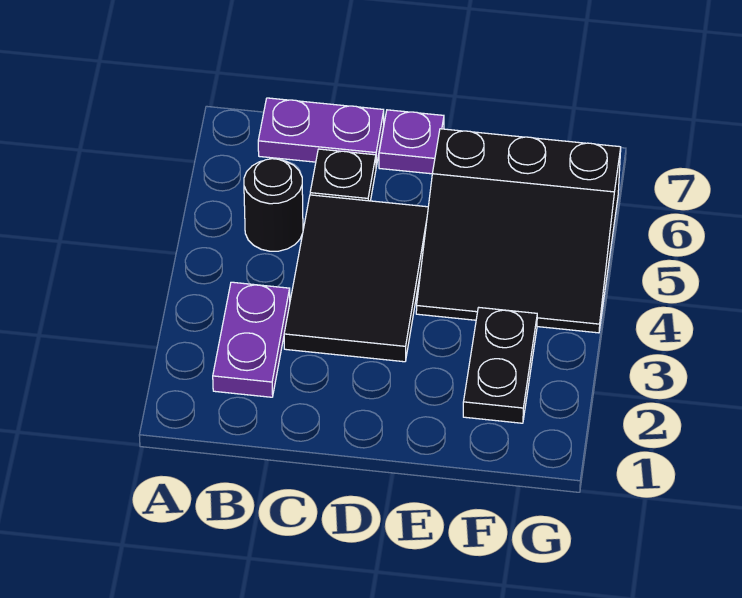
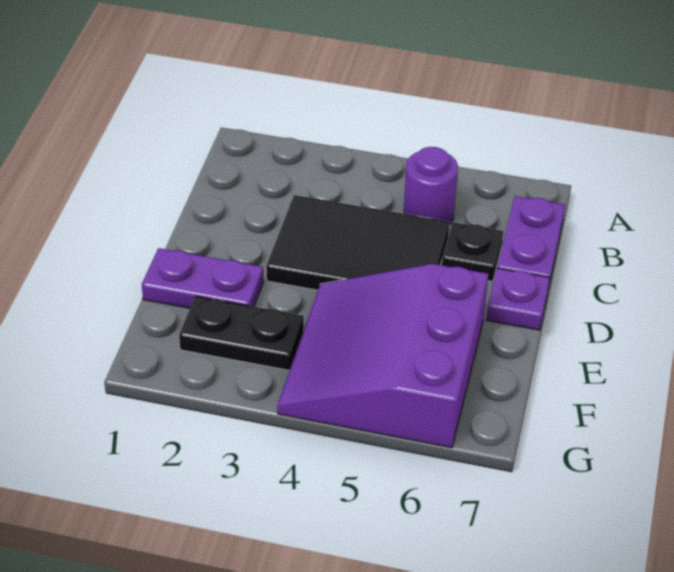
purple 1x2 plate [213,282,290,397] -> purple 1x2 plate moved to [142,248,263,308]
black 1x1 round brick [244,159,303,251] -> purple 1x1 round brick [404,147,458,225]
black 3x3 slope [416,129,621,333] -> purple 3x3 slope [277,264,488,448]

